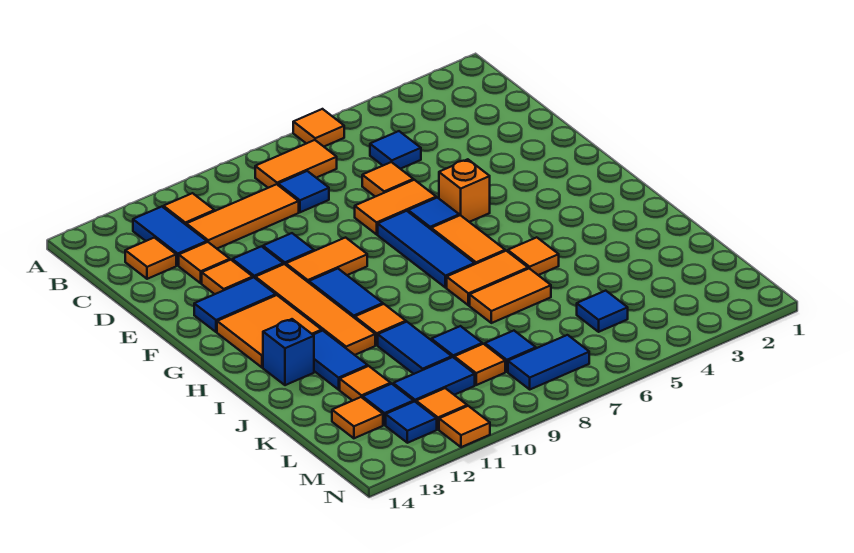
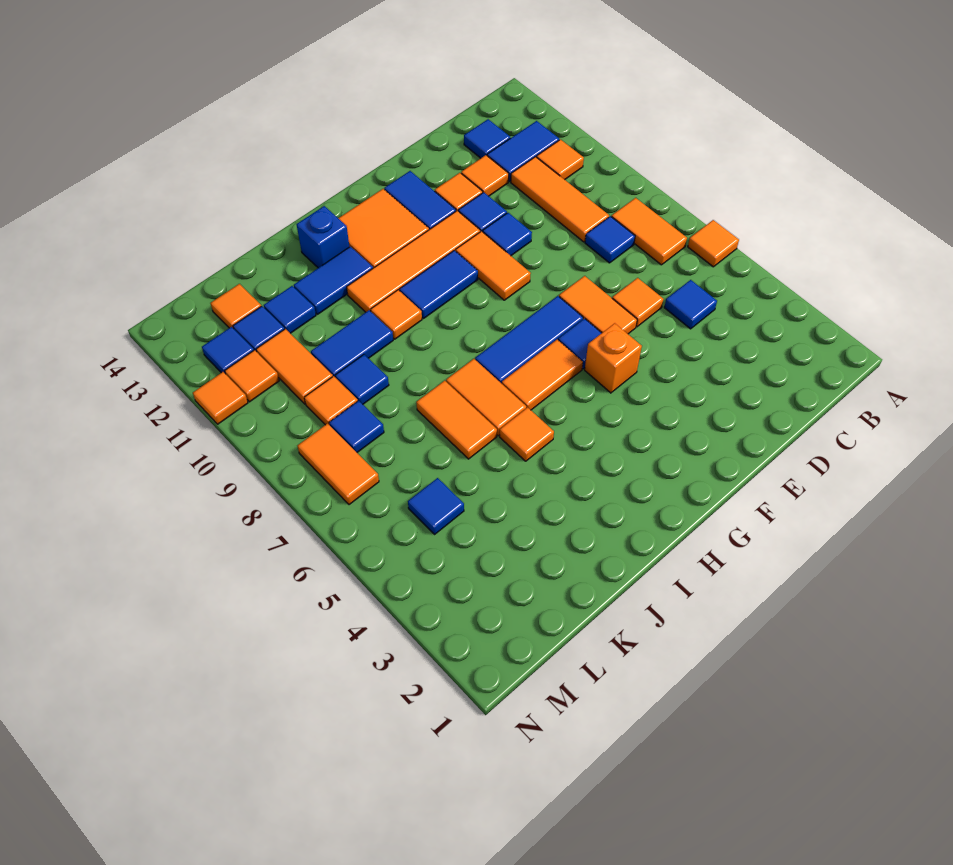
orange 1x1 tile [125,238,176,279] -> blue 1x1 tile [464,119,510,158]
orange 1x1 tile [340,366,391,401] -> blue 1x1 tile [264,286,316,333]
blue 1x2 tile [393,357,475,402] -> orange 1x2 tile [256,329,333,404]
blue 1x2 tile [508,335,589,389] -> orange 1x2 tile [297,424,379,505]

